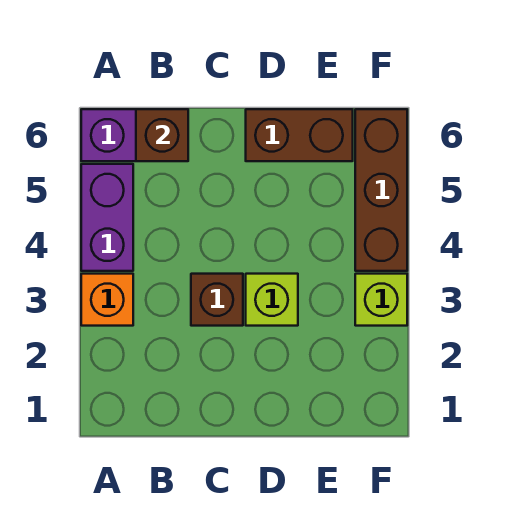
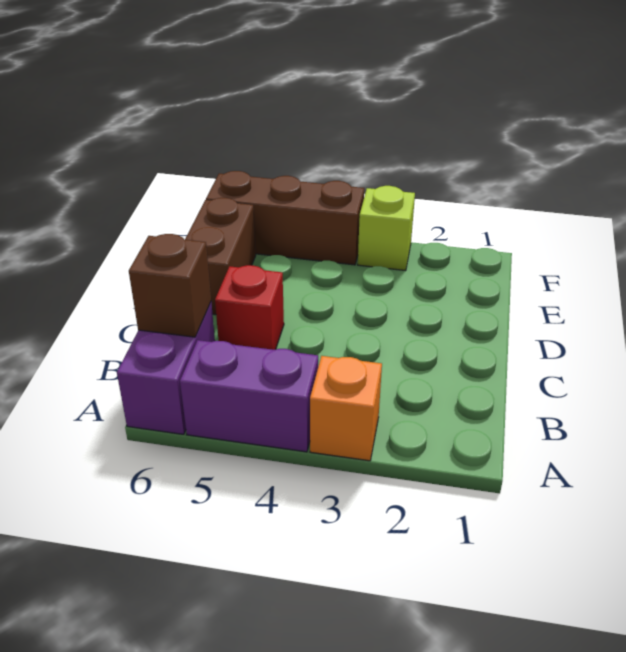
brown 1x1 brick [191,274,243,326] -> none
none -> red 1x1 brick [215,265,284,350]
lime 1x1 brick [246,274,298,326] -> none

